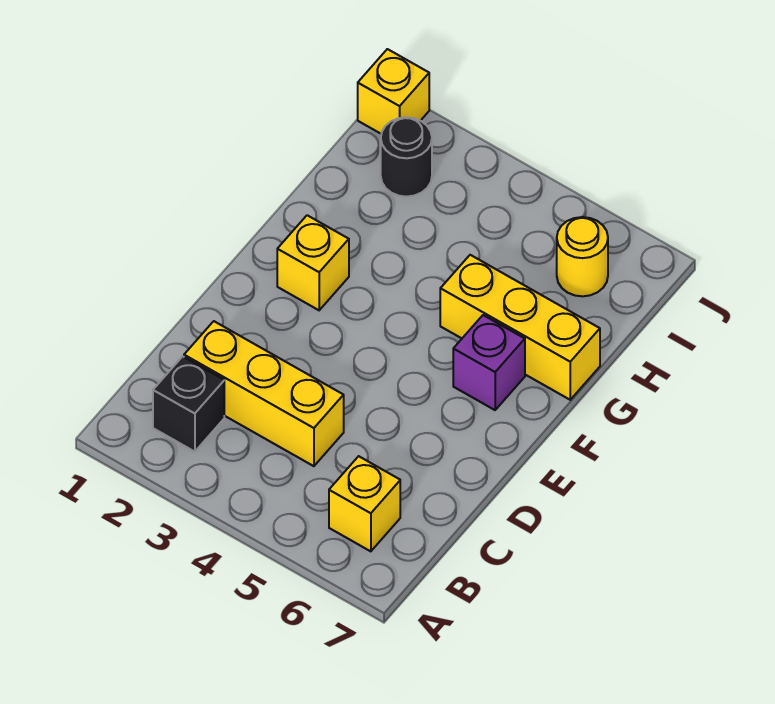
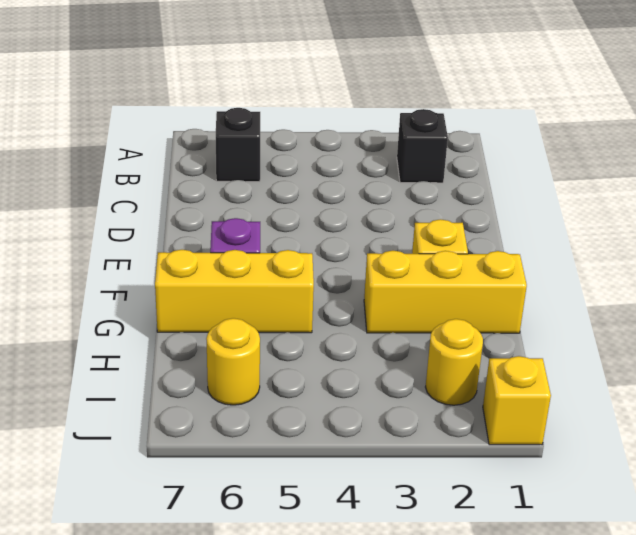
yellow 1x1 brick [329,456,400,551] -> black 1x1 brick [216,108,260,182]
yellow 1x3 brick [184,321,344,466] -> yellow 1x3 brick moved to [364,251,527,333]
black 1x1 round brick [381,117,432,197] -> yellow 1x1 round brick [426,319,483,405]

